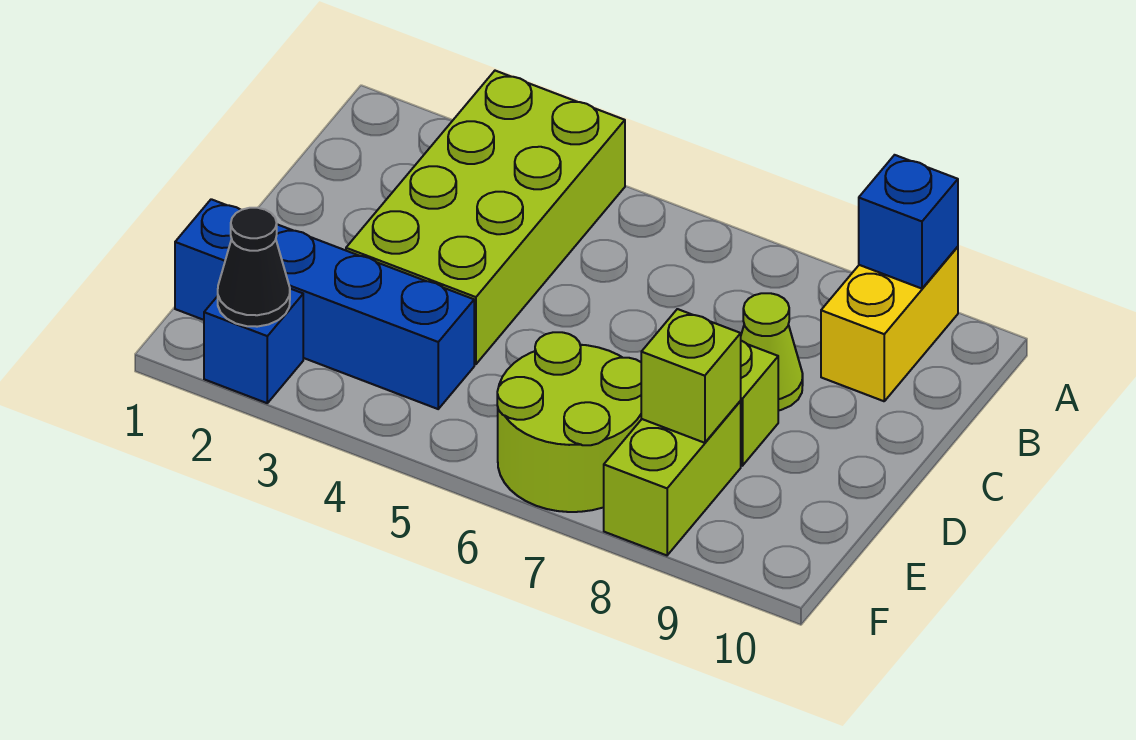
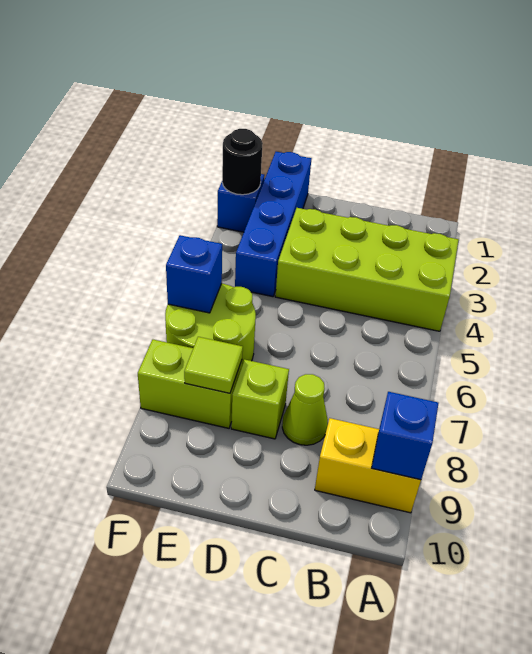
lime 1x1 brick [641,309,741,443] -> lime 1x1 tile [184,337,243,393]
black 1x1 cone [218,208,290,327] -> black 1x1 round brick [222,129,263,195]
none -> blue 1x1 brick [166,235,222,313]

